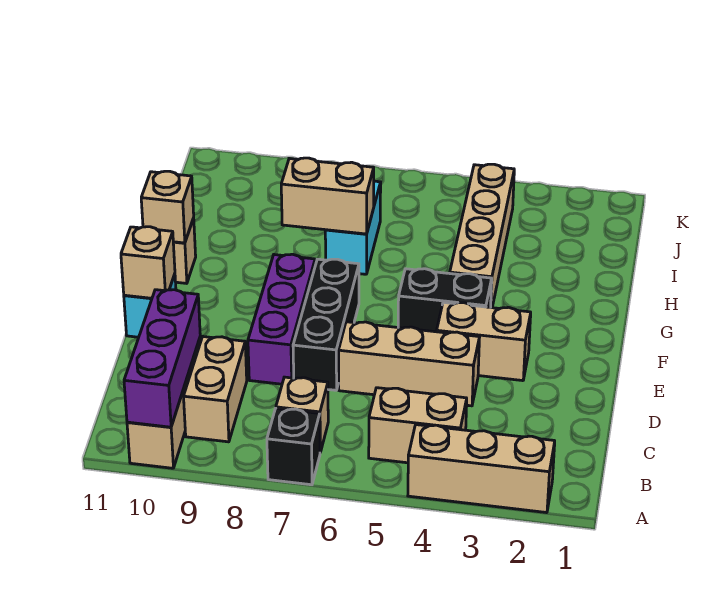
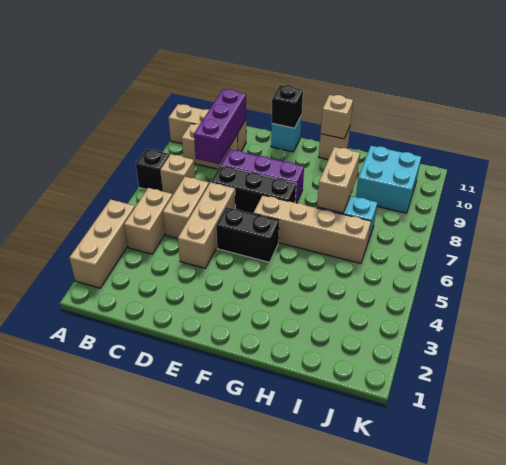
purple 1x3 brick [124,290,200,427] -> purple 1x3 brick turned to [194,89,246,164]
tan 1x2 brick [437,302,531,381] -> tan 1x2 brick moved to [163,177,209,238]
tan 1x1 brick [121,227,175,298] -> black 1x1 brick [272,85,303,128]
black 1x2 brick [398,269,492,332] -> black 1x2 brick turned to [216,207,279,262]
tan 1x4 brick [450,164,514,308] -> tan 1x4 brick moved to [254,195,371,264]
none -> cyan 2x2 brick [356,146,421,213]

